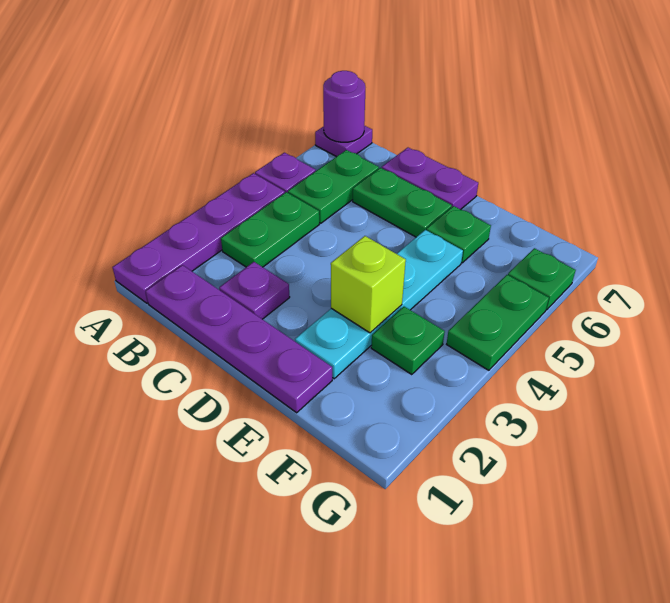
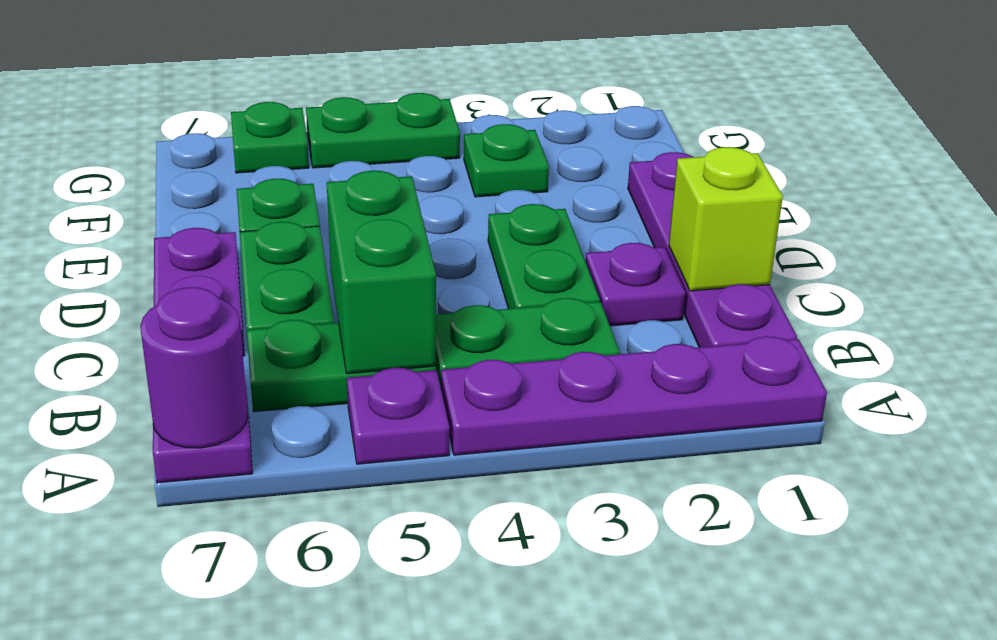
none -> green 1x2 brick [327,171,436,374]
none -> green 1x2 plate [488,204,600,309]
cyan 1x4 plate [295,230,463,379] -> none
lime 1x1 brick [331,236,406,333] -> lime 1x1 brick moved to [669,147,783,291]

